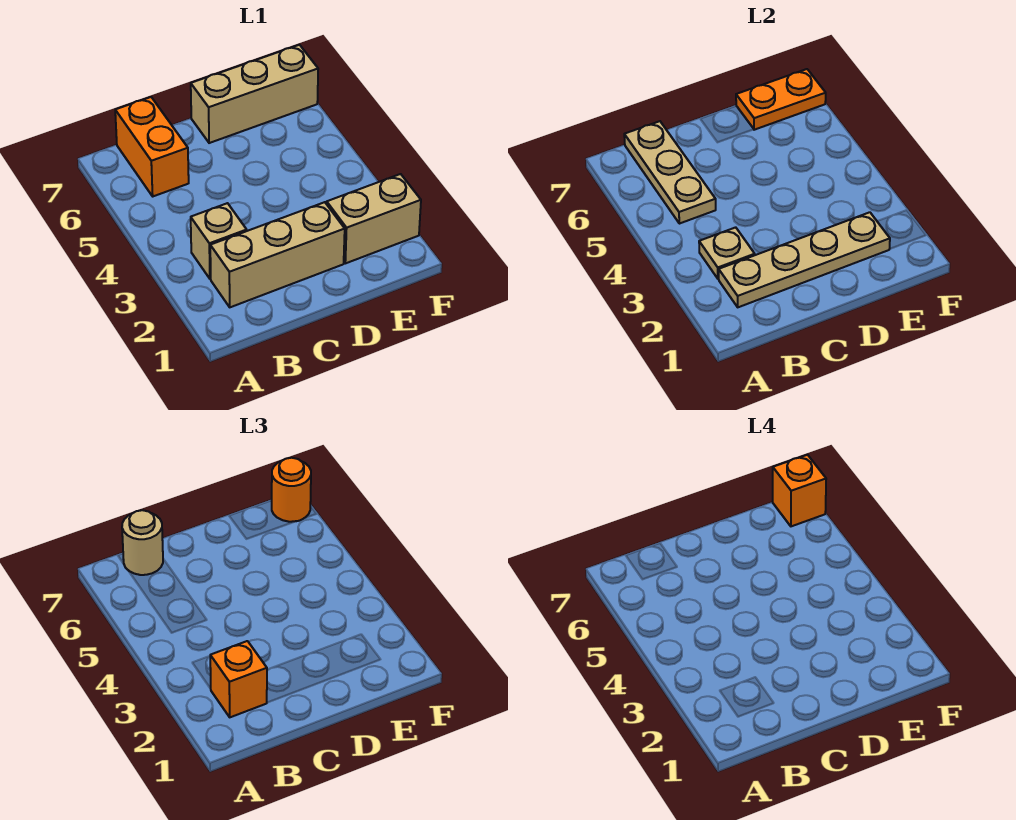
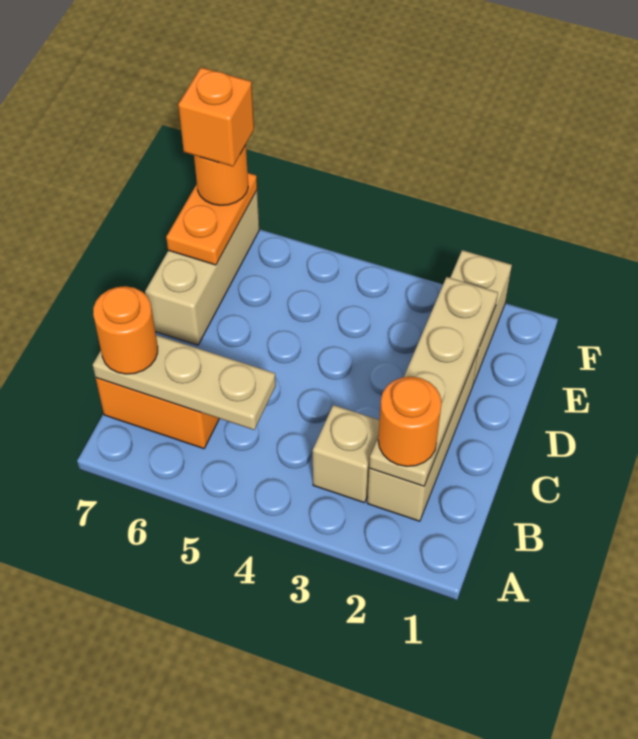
orange 1x1 brick [210,641,267,717] -> orange 1x1 round brick [378,377,442,466]
tan 1x1 plate [699,227,755,279] -> none
tan 1x1 round brick [122,510,163,575] -> orange 1x1 round brick [93,286,158,374]

